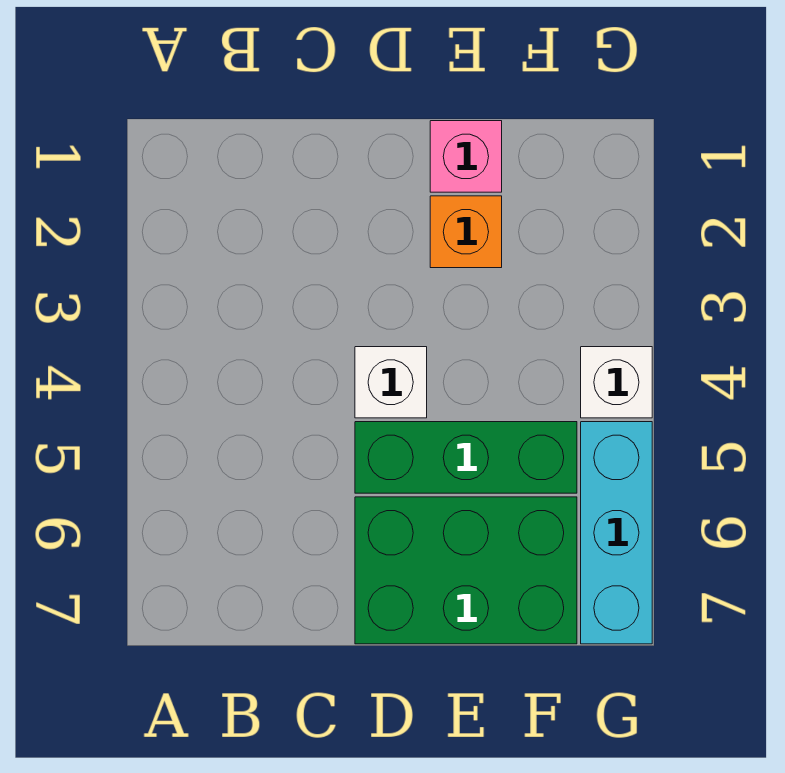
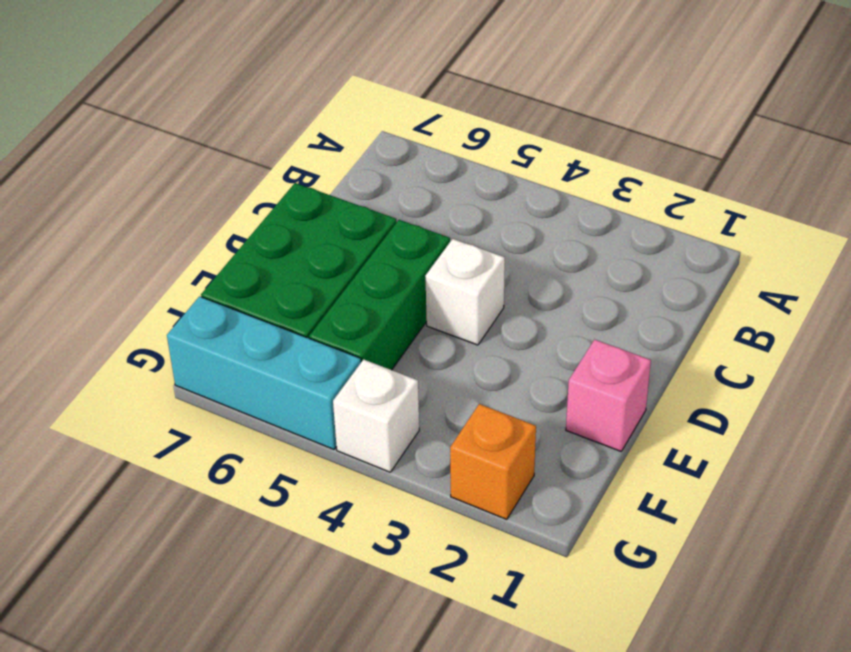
orange 1x1 brick [430,196,502,268] -> orange 1x1 brick moved to [450,404,536,519]

